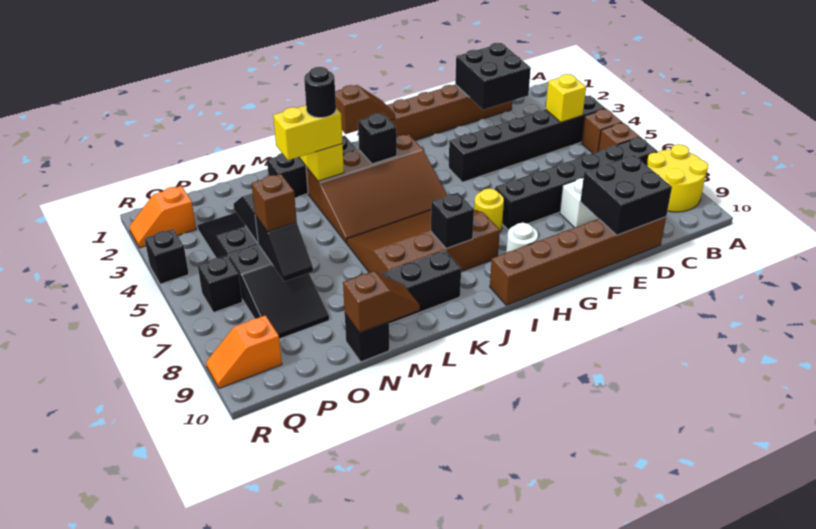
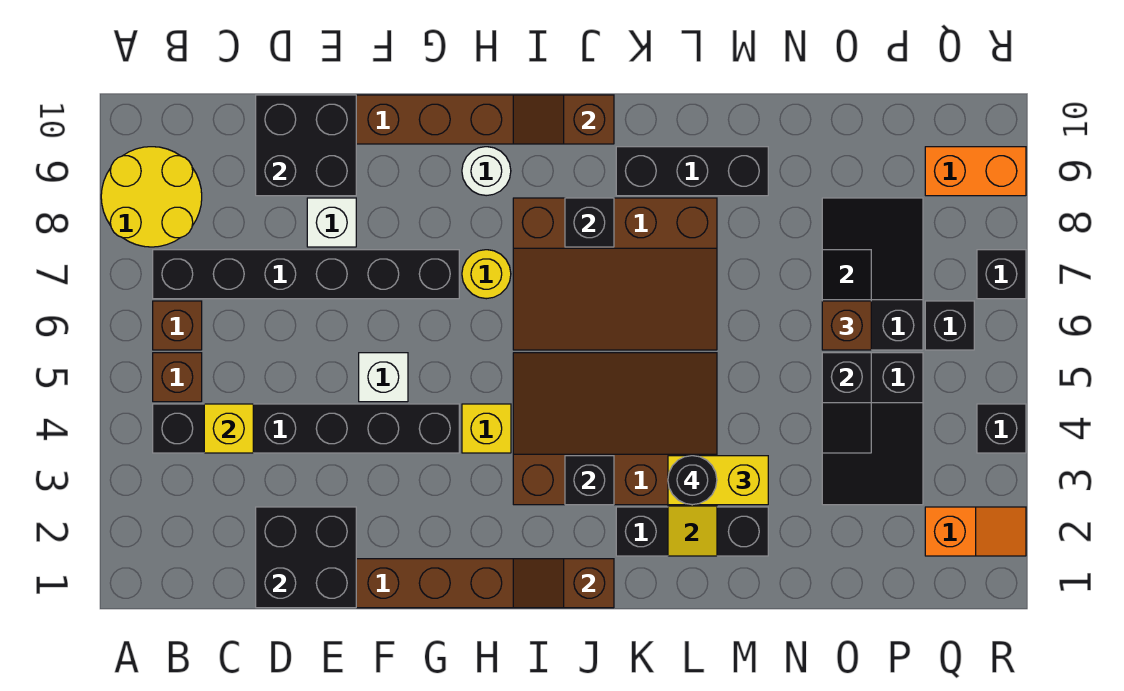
none -> white 1x1 brick [359,353,408,402]
none -> yellow 1x1 brick [462,404,511,453]
brown 1x2 slope [343,271,420,333] -> brown 1x2 slope moved to [513,95,614,144]
black 1x1 brick [345,314,389,362] -> black 1x1 brick moved to [977,250,1026,299]
orange 1x2 slope [206,315,282,388] -> orange 1x2 brick [925,147,1026,196]

